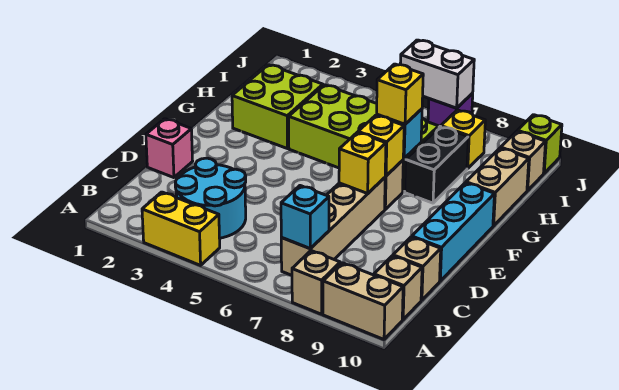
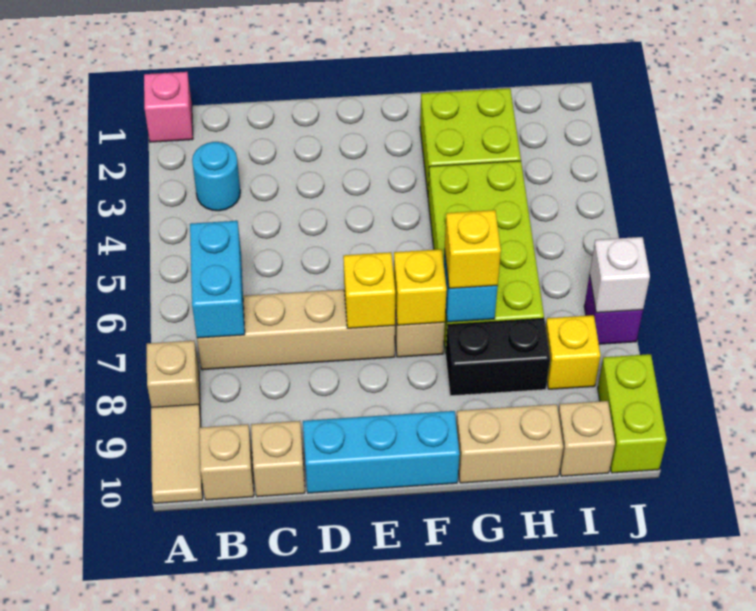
yellow 1x2 brick [142,192,220,265] -> none
tan 1x2 brick [323,263,403,339] -> tan 1x2 tile [151,404,203,503]
cyan 2x2 round brick [175,158,246,238] -> cyan 1x1 round brick [192,142,240,211]
cyan 1x1 brick [281,186,329,249] -> cyan 1x2 brick [190,221,245,338]
pink 1x1 brick [146,119,193,178] -> pink 1x1 brick moved to [144,72,193,142]
white 1x2 brick [400,40,474,108] -> white 1x1 brick [590,237,650,313]
lime 1x1 brick [518,115,562,173] -> lime 1x2 brick [598,354,667,473]

